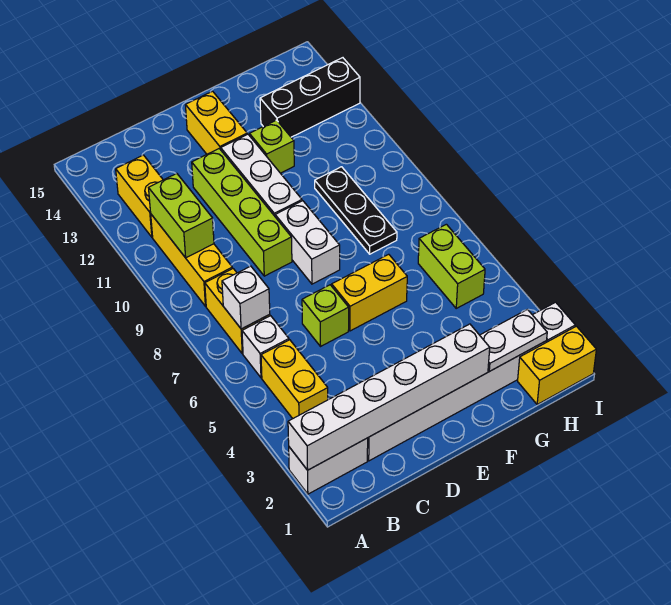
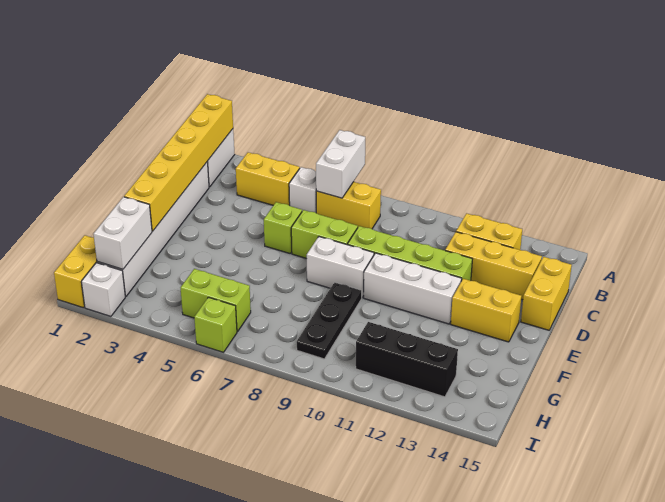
white 1x6 brick [288,324,490,470] -> yellow 1x6 brick [124,94,233,231]
white 1x1 brick [222,266,270,329] -> white 1x2 brick [316,130,365,198]
yellow 1x3 brick [151,214,232,306] -> yellow 1x3 brick moved to [445,232,542,300]
lime 1x2 brick [149,174,214,258] -> lime 1x2 brick moved to [291,210,358,259]
yellow 1x2 brick [332,254,407,331] -> yellow 1x2 brick moved to [521,257,572,330]
lime 1x1 brick [250,120,294,173] -> lime 1x1 brick moved to [194,297,237,352]
white 1x2 plate [480,310,547,371] -> white 1x2 brick [94,197,152,269]
black 1x3 plate [315,167,397,254] -> black 1x3 plate turned to [297,282,362,359]
black 1x3 brick [260,58,360,137] -> black 1x3 brick turned to [356,322,458,397]

